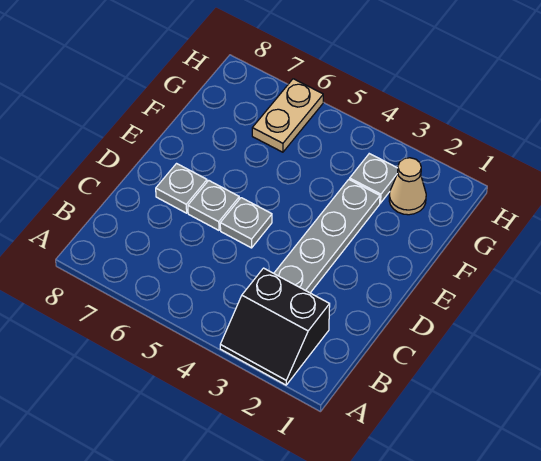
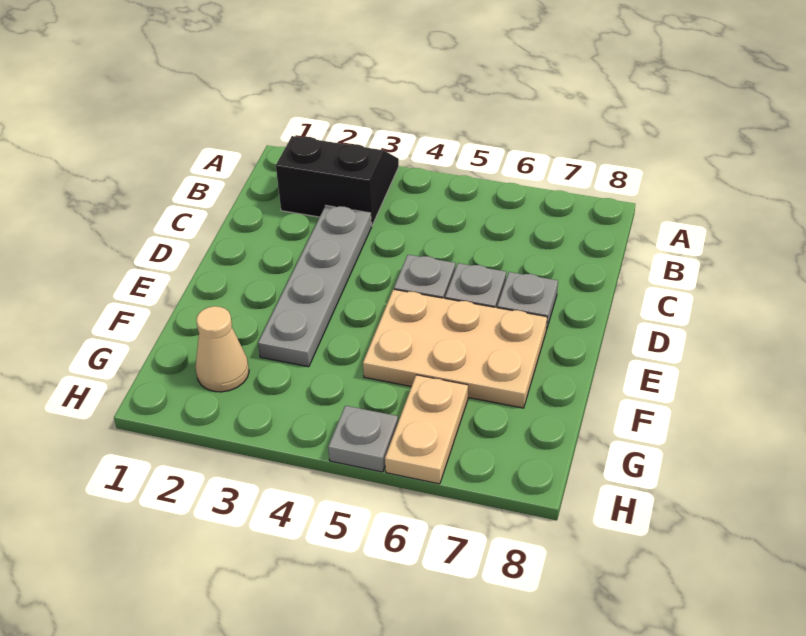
none -> tan 2x3 plate [363,289,547,408]
grey 1x1 plate [350,154,398,203] -> grey 1x1 plate moved to [328,406,398,472]

